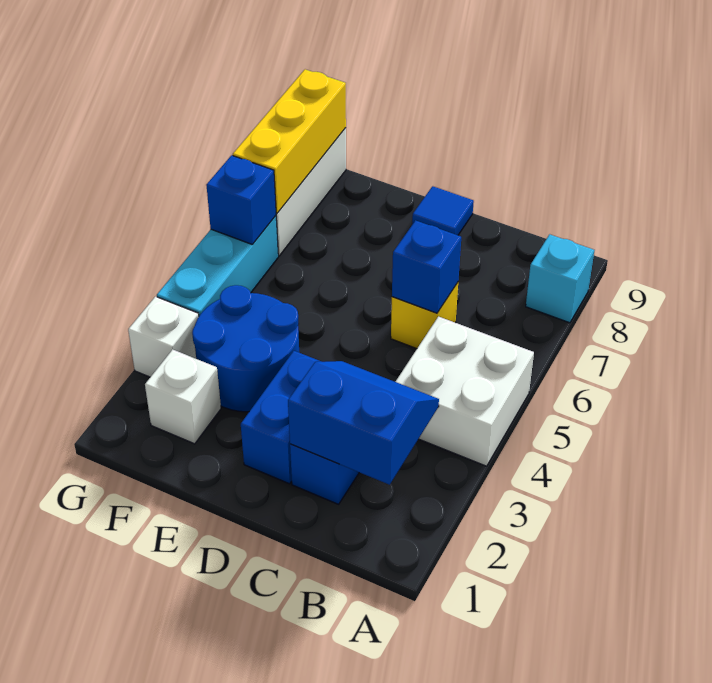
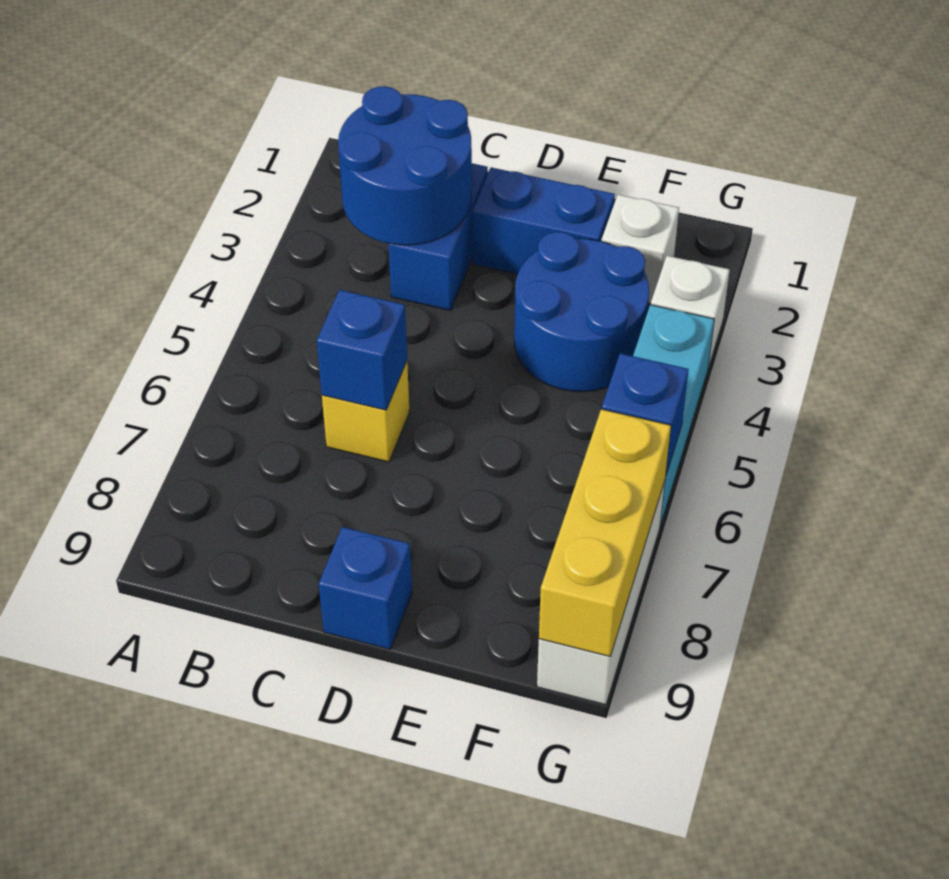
white 2x2 brick [395,317,534,466] -> none
cyan 1x1 brick [526,234,594,323] -> none
blue 2x2 slope [288,361,439,485] -> blue 2x2 round brick [338,86,472,245]
blue 1x2 brick [241,351,321,484] -> blue 1x2 brick turned to [473,167,615,274]
blue 1x1 tile [412,186,474,235] -> blue 1x1 brick [319,527,412,649]

